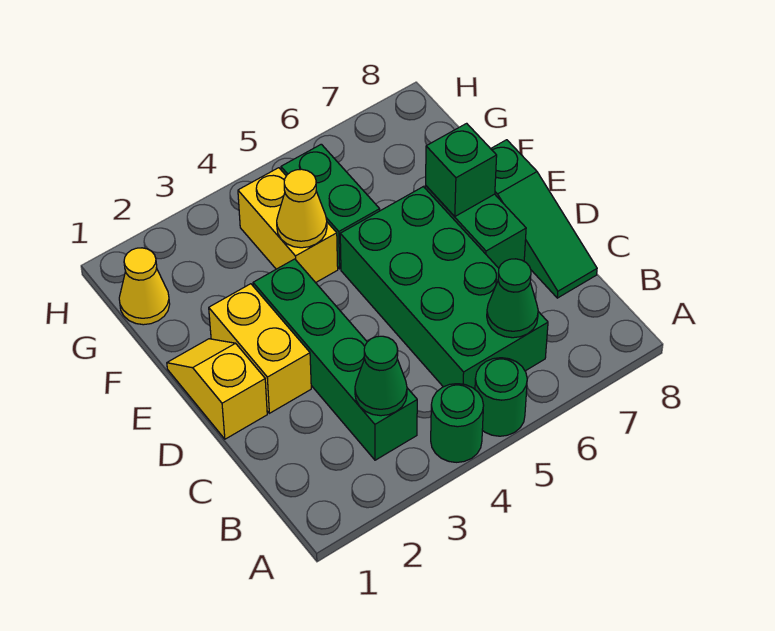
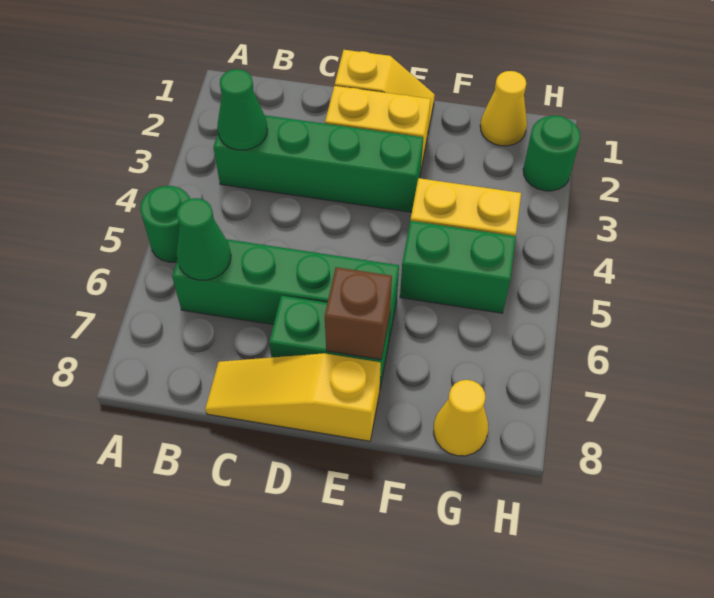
green 1x1 round brick [431,384,484,462] -> green 1x1 round brick moved to [523,115,580,191]
green 2x4 brick [340,187,548,389] -> green 1x4 brick [172,239,399,340]
green 1x3 slope [491,140,597,298] -> yellow 1x3 slope [205,353,381,441]
green 1x1 brick [426,123,497,216] -> brown 1x1 brick [325,267,392,359]
yellow 1x1 cone [277,169,327,248] -> yellow 1x1 cone moved to [434,380,488,456]

